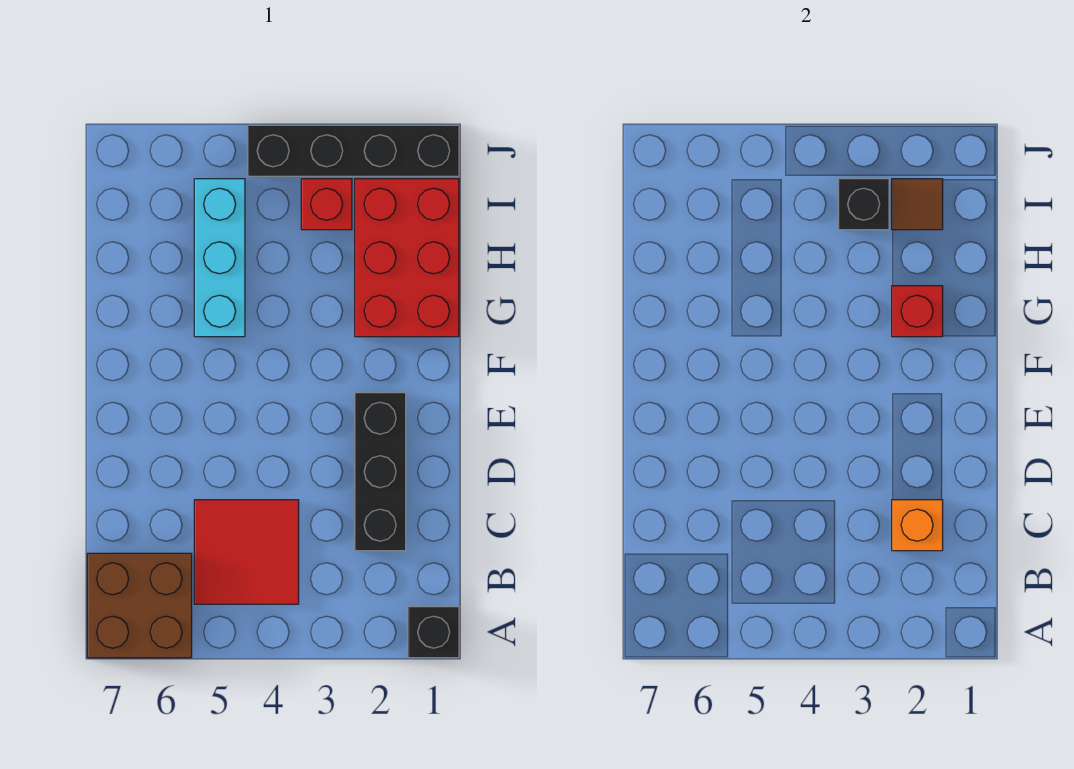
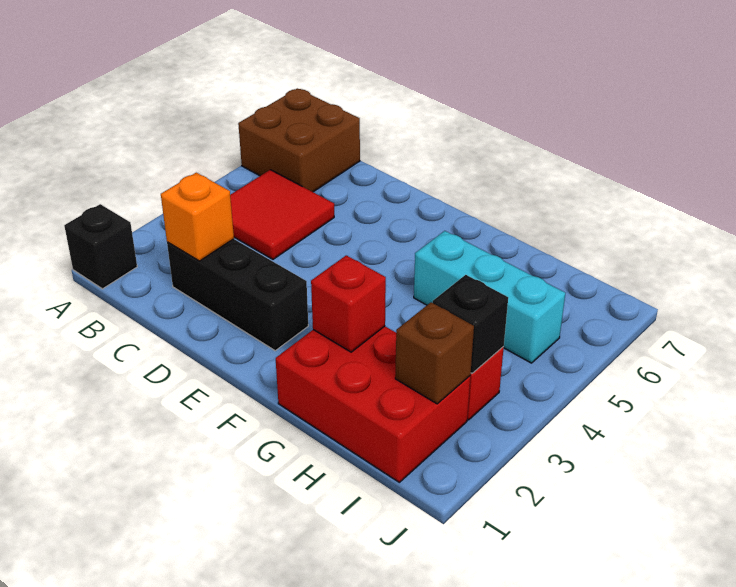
brown 1x1 tile [892,179,943,230] -> brown 1x1 brick [395,302,474,404]
black 1x4 brick [248,125,459,176] -> none

